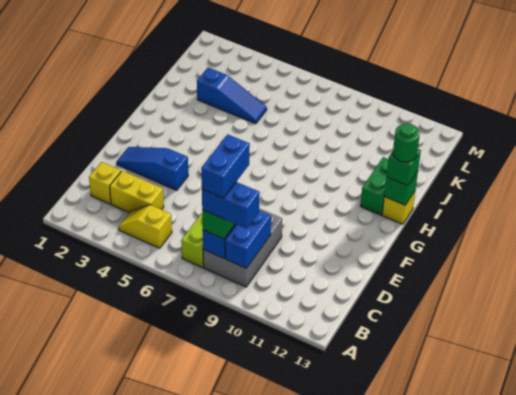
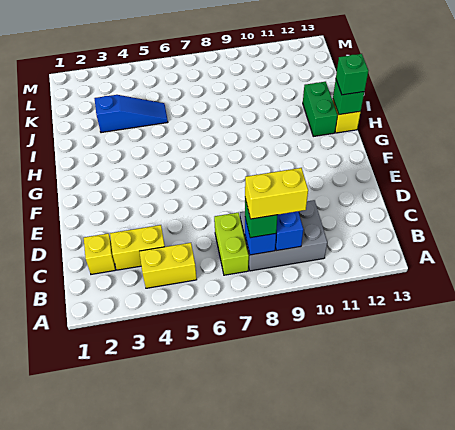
yellow 1x2 slope [119,205,172,248] -> yellow 1x2 brick [139,243,197,288]
grey 2x3 brick [203,208,282,287] -> grey 2x3 brick turned to [240,200,327,271]
blue 1x2 brick [202,182,260,229] -> yellow 1x2 brick [245,168,308,219]
blue 1x2 brick [201,134,250,198] -> none
blue 1x3 slope [117,147,188,190] -> none
green 1x1 round brick [393,123,420,162] -> none

